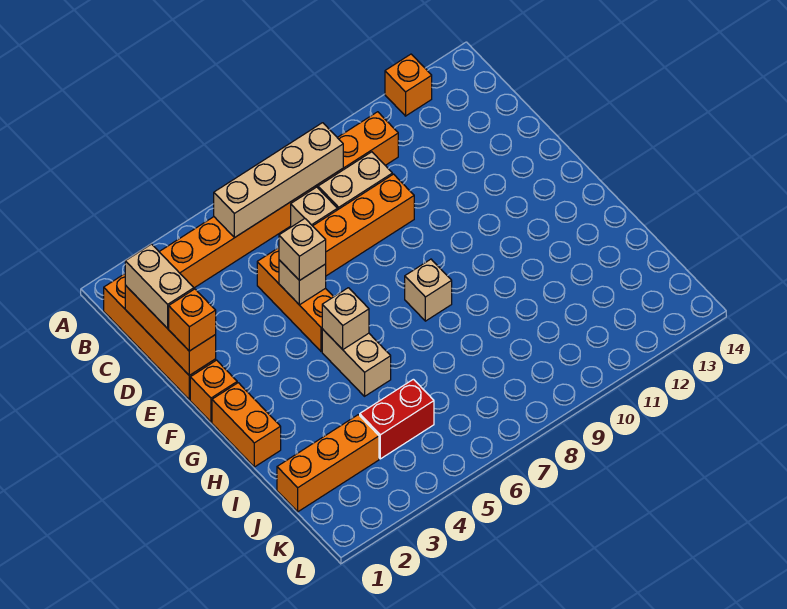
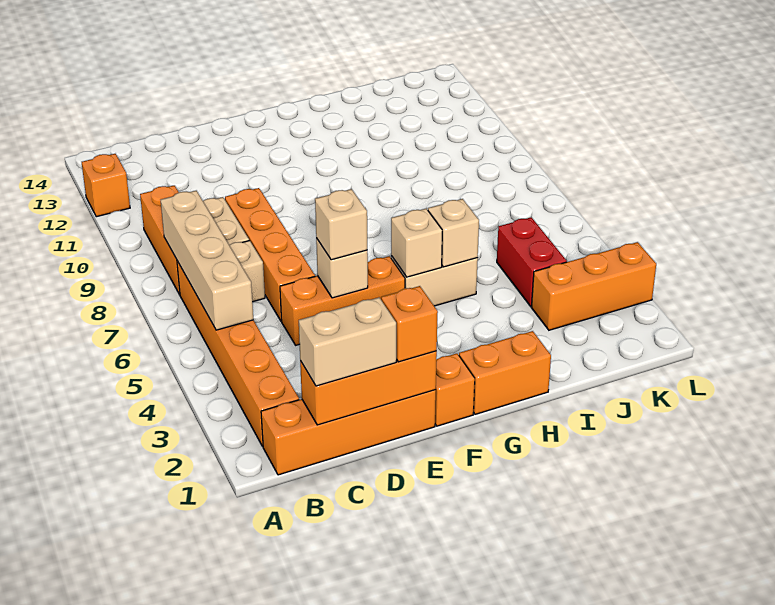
tan 1x1 brick [405,259,452,321] -> tan 1x1 brick moved to [428,199,479,267]
orange 1x3 brick [277,415,379,512] -> orange 1x3 brick turned to [532,242,656,330]

